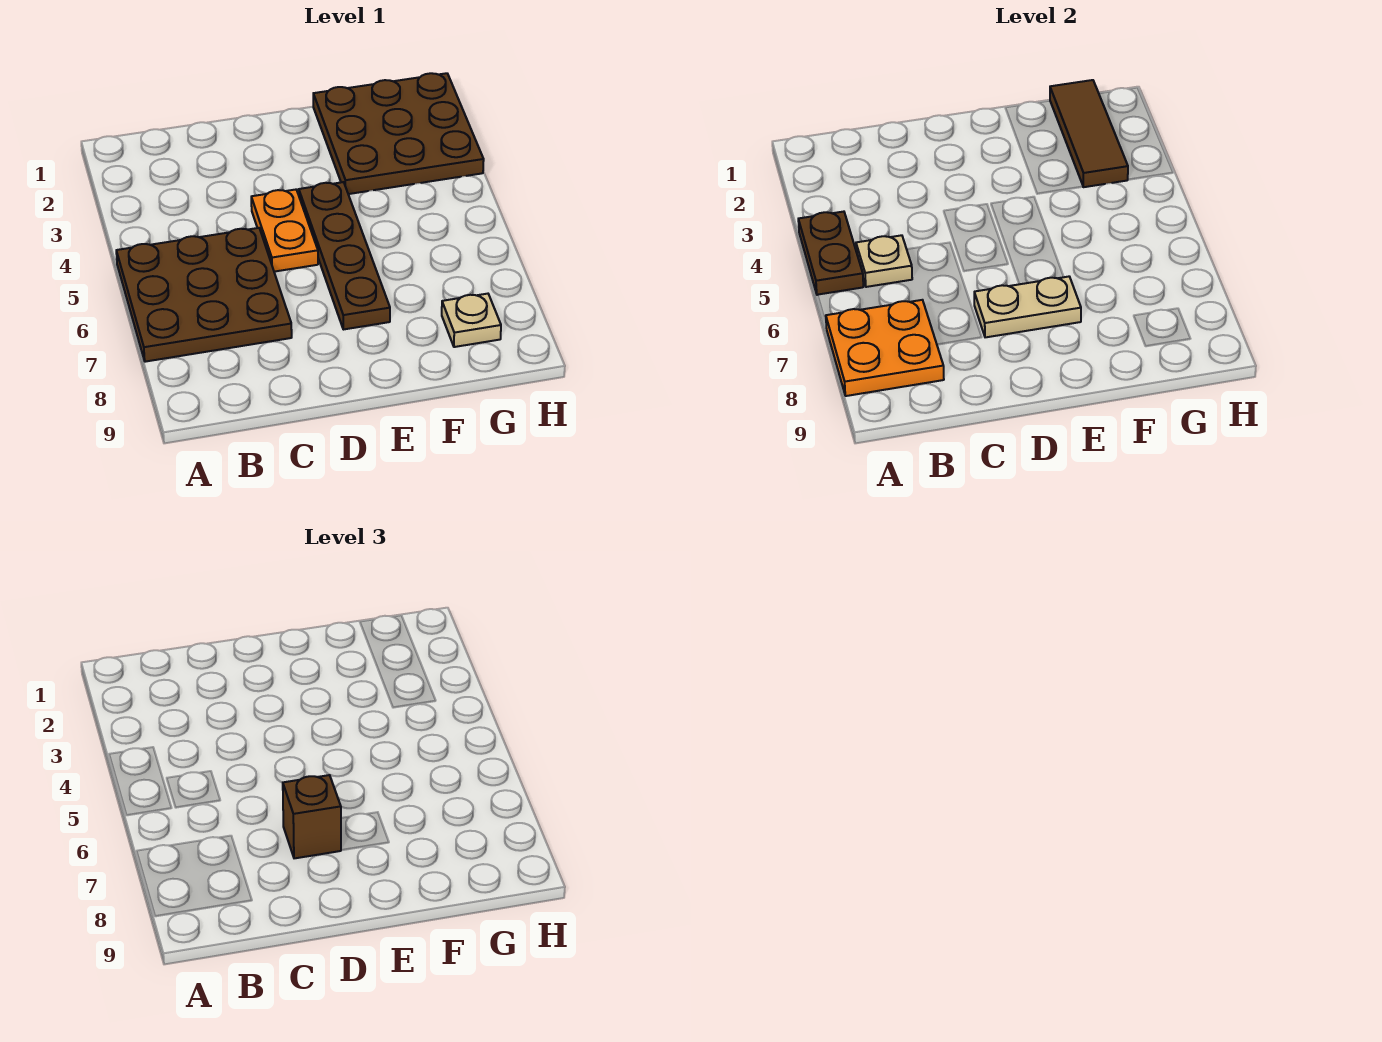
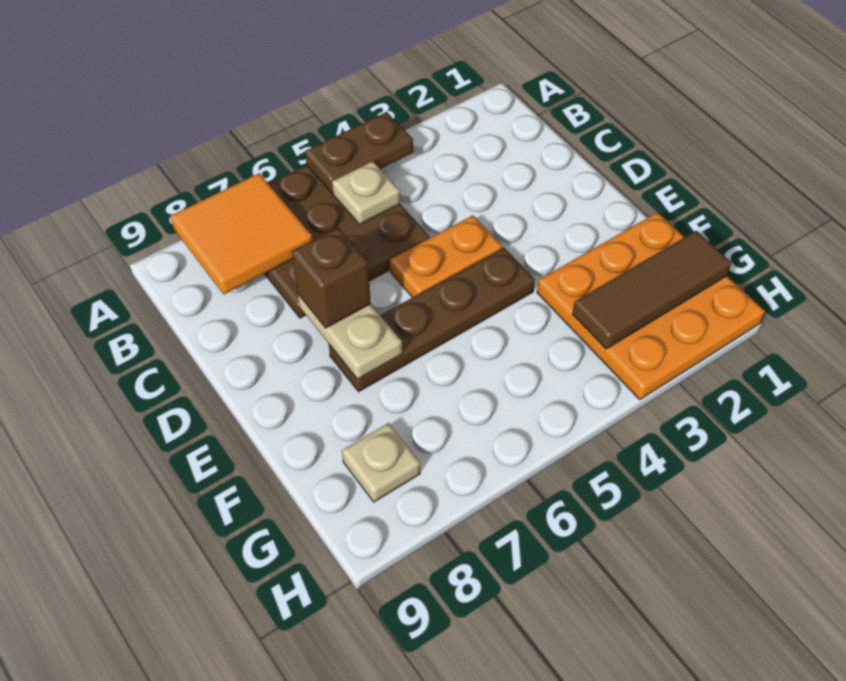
orange 2x2 plate [826,300,944,396] -> orange 2x2 tile [171,173,312,294]
brown 3x3 plate [313,73,484,194] -> orange 3x3 plate [537,212,765,400]

